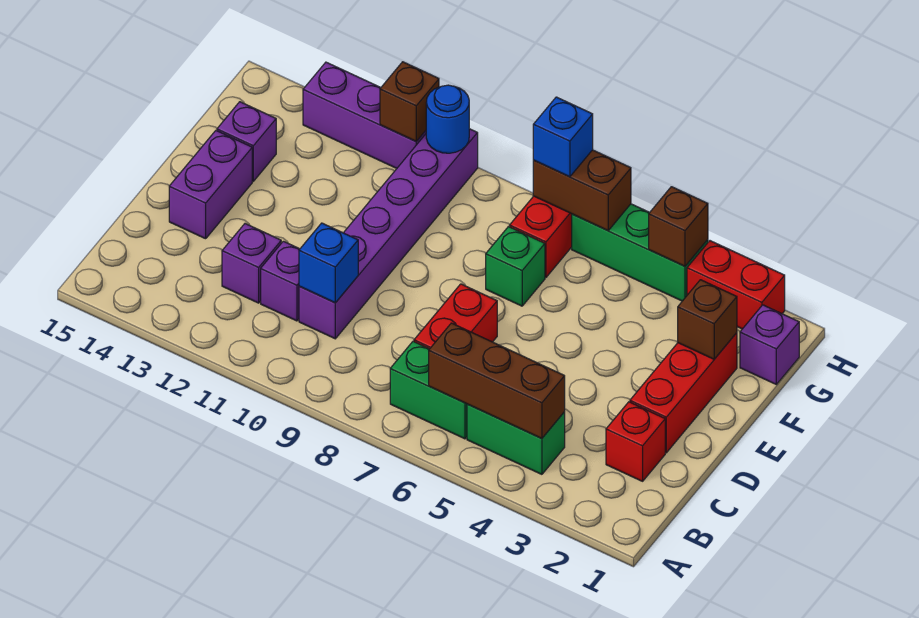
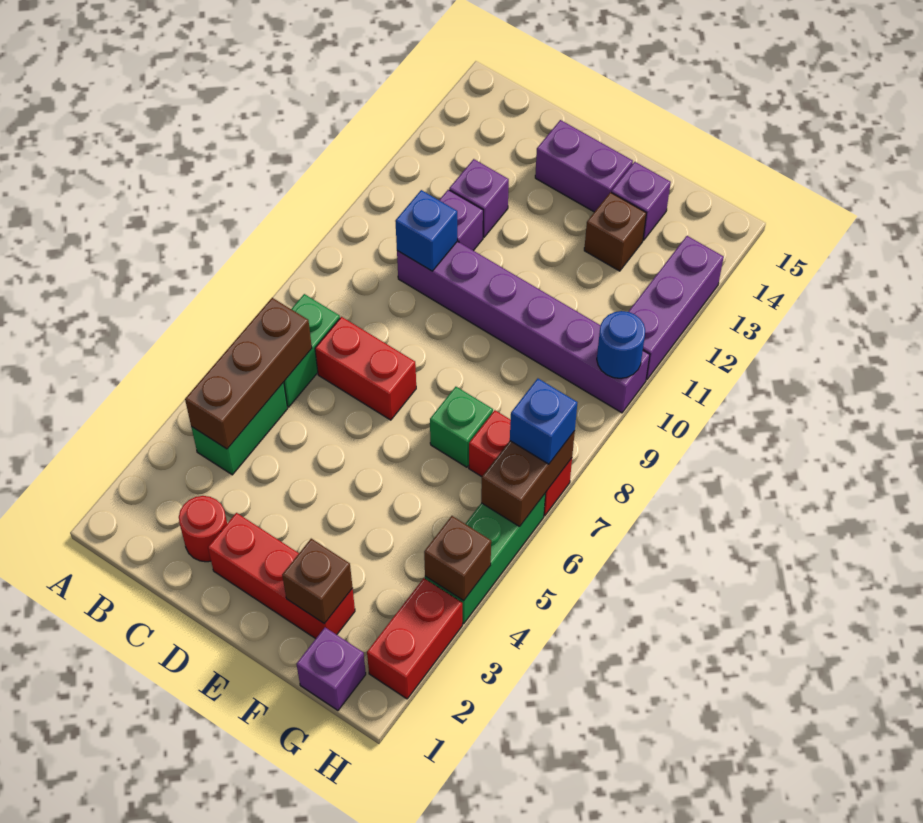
red 1x1 brick [606,402,665,481] -> red 1x1 round brick [179,496,227,562]
brown 1x1 brick [380,62,439,141] -> brown 1x1 brick moved to [584,192,646,271]

